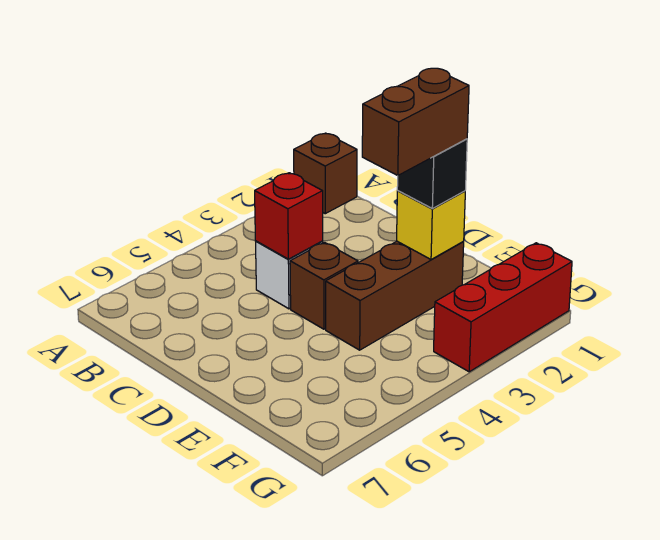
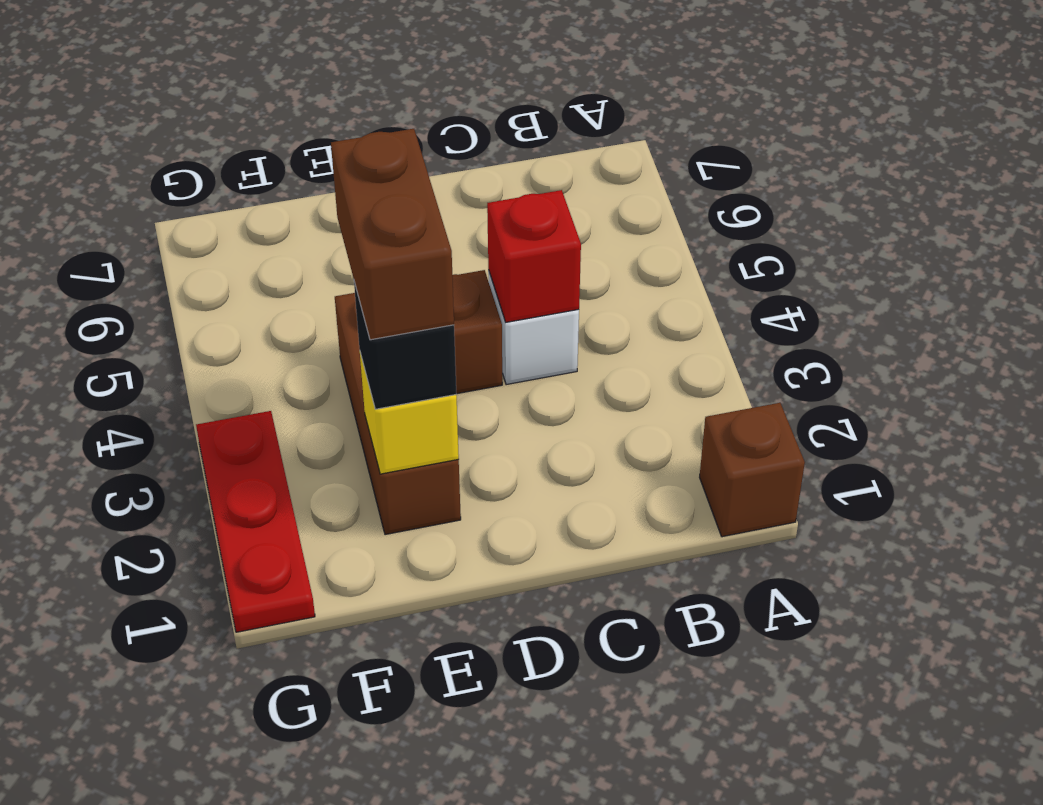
red 1x3 brick [434,243,572,372] -> red 1x3 plate [196,411,315,632]

